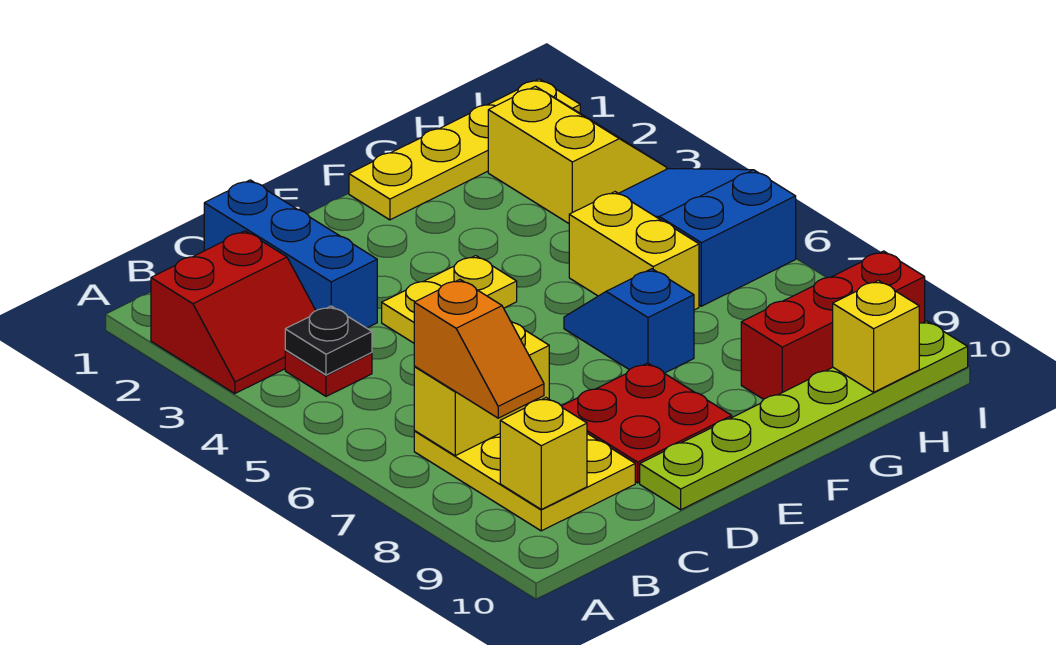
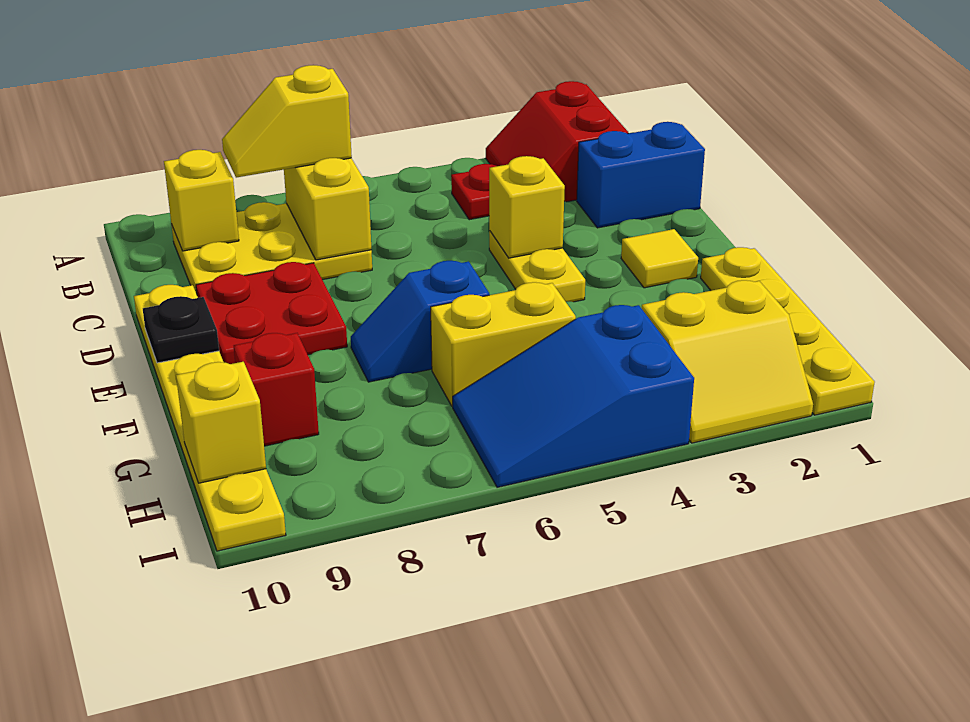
black 1x1 plate [285,306,372,375] -> black 1x1 plate moved to [143,296,219,363]
orange 1x2 slope [414,280,544,418] -> yellow 1x2 slope [222,65,352,178]
blue 1x3 brick [204,180,377,328] -> blue 1x2 brick [577,122,705,228]
none -> yellow 1x1 brick [489,156,565,258]
lime 1x6 plate [640,321,968,510] -> yellow 1x6 plate [134,285,286,551]
none -> yellow 1x1 tile [621,229,698,288]
blue 1x2 slope [564,269,694,373] -> blue 1x2 slope turned to [351,261,489,382]
red 1x3 brick [741,251,925,399] -> red 1x1 brick [234,333,319,446]
blue 2x3 slope [619,169,796,306] -> blue 2x3 slope turned to [453,305,694,487]

